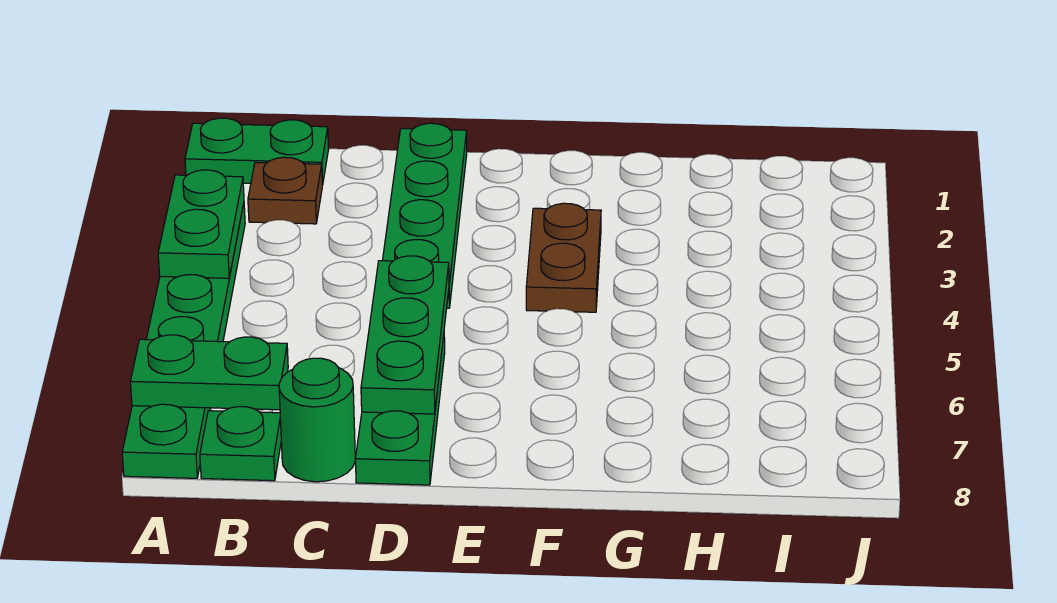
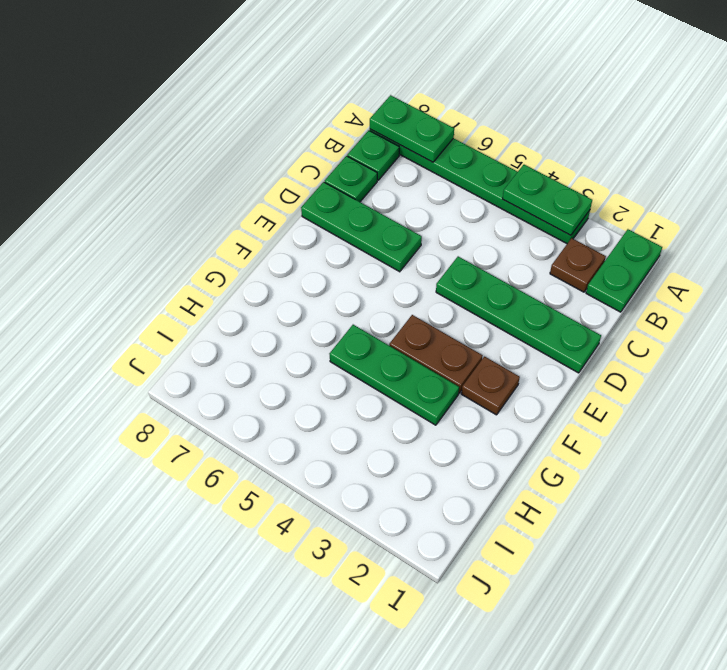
green 1x2 plate [130,335,288,410] -> green 1x2 plate turned to [370,95,454,162]
green 1x1 round brick [279,358,355,482] -> green 1x1 plate [325,156,377,202]
green 1x3 plate [361,256,449,414] -> green 1x3 plate moved to [330,325,459,425]
none -> brown 1x1 plate [461,357,520,415]

